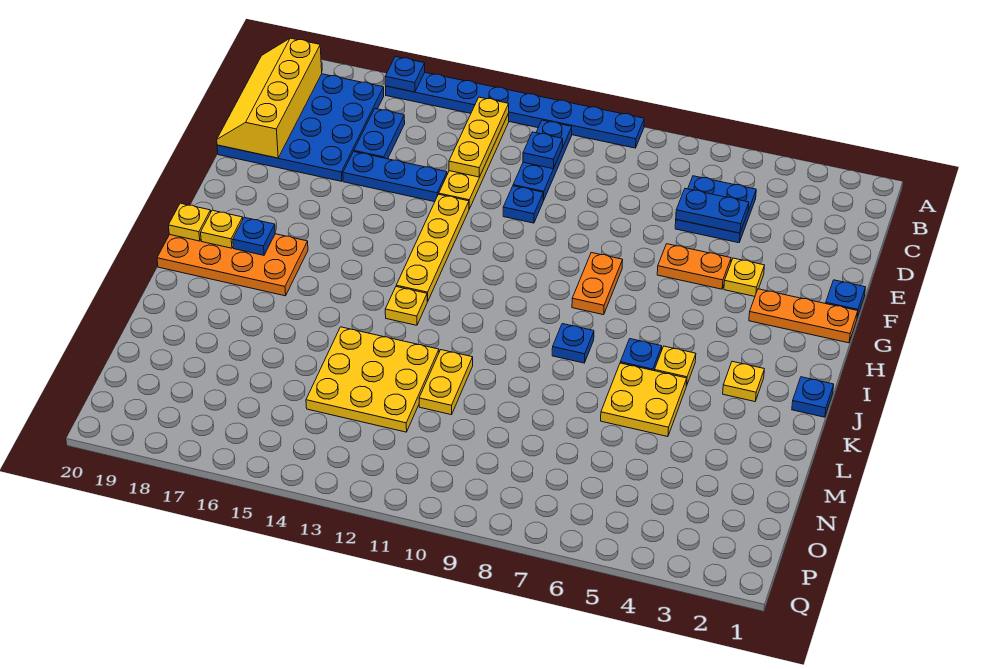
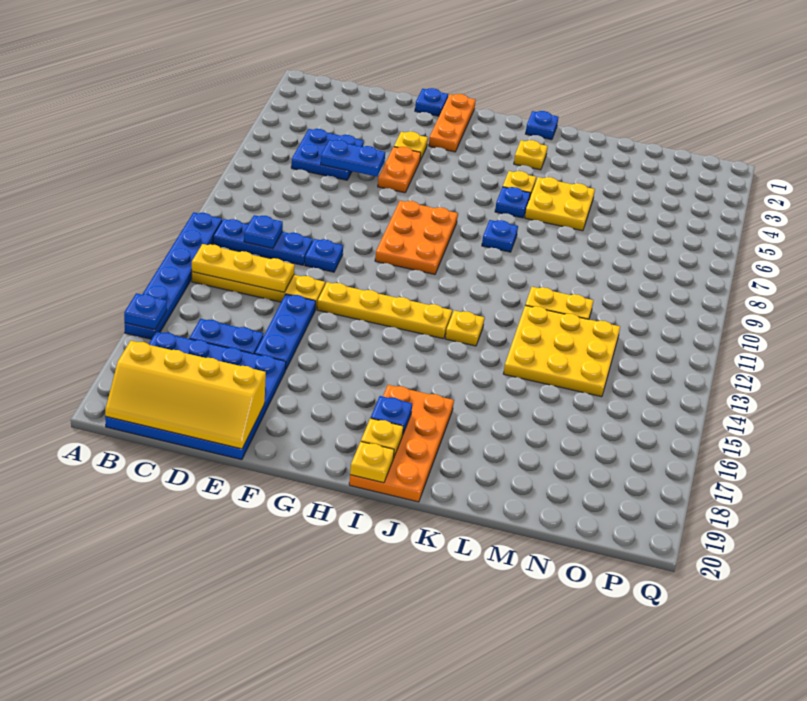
blue 1x8 plate [386,73,644,148] -> blue 1x6 plate [125,212,222,339]
blue 1x2 plate [676,189,749,233] -> blue 1x2 plate turned to [321,140,385,176]
orange 1x2 plate [572,253,623,315] -> orange 2x3 plate [375,201,458,274]

